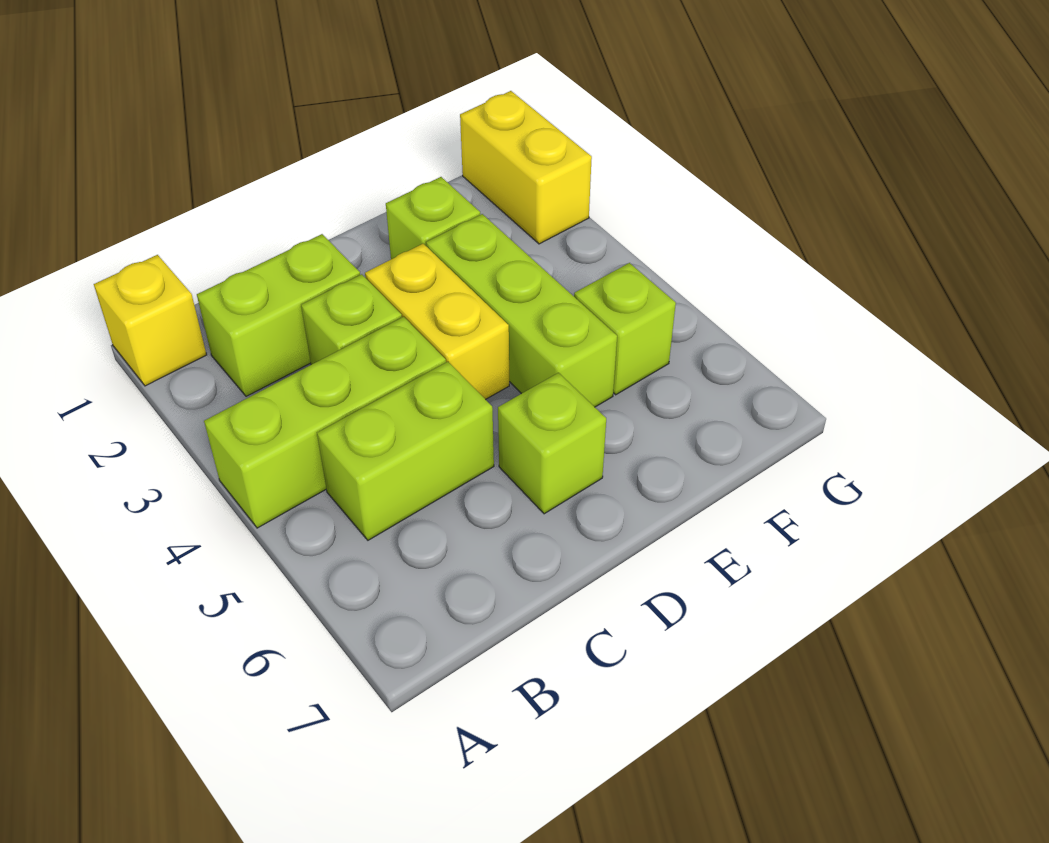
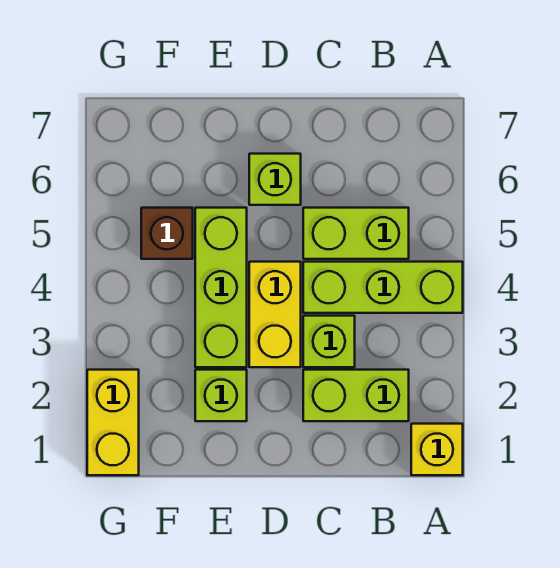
lime 1x1 brick [574,263,676,395] -> brown 1x1 brick [141,208,193,259]

